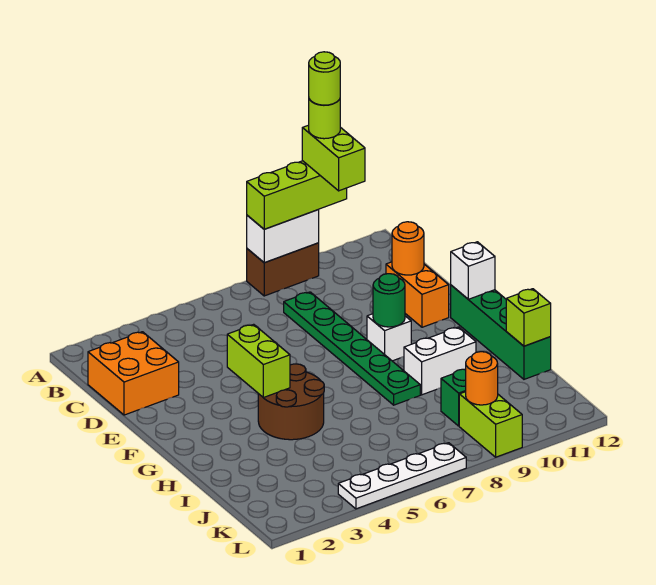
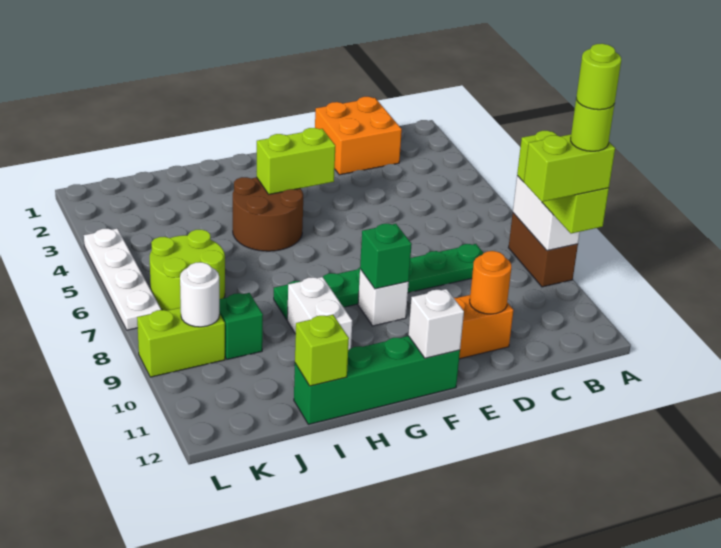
green 1x1 round brick [373,274,405,327] -> green 1x1 brick [360,224,412,289]
none -> lime 2x2 round brick [150,230,225,311]
orange 1x1 round brick [465,352,498,405] -> white 1x1 round brick [180,262,219,327]

